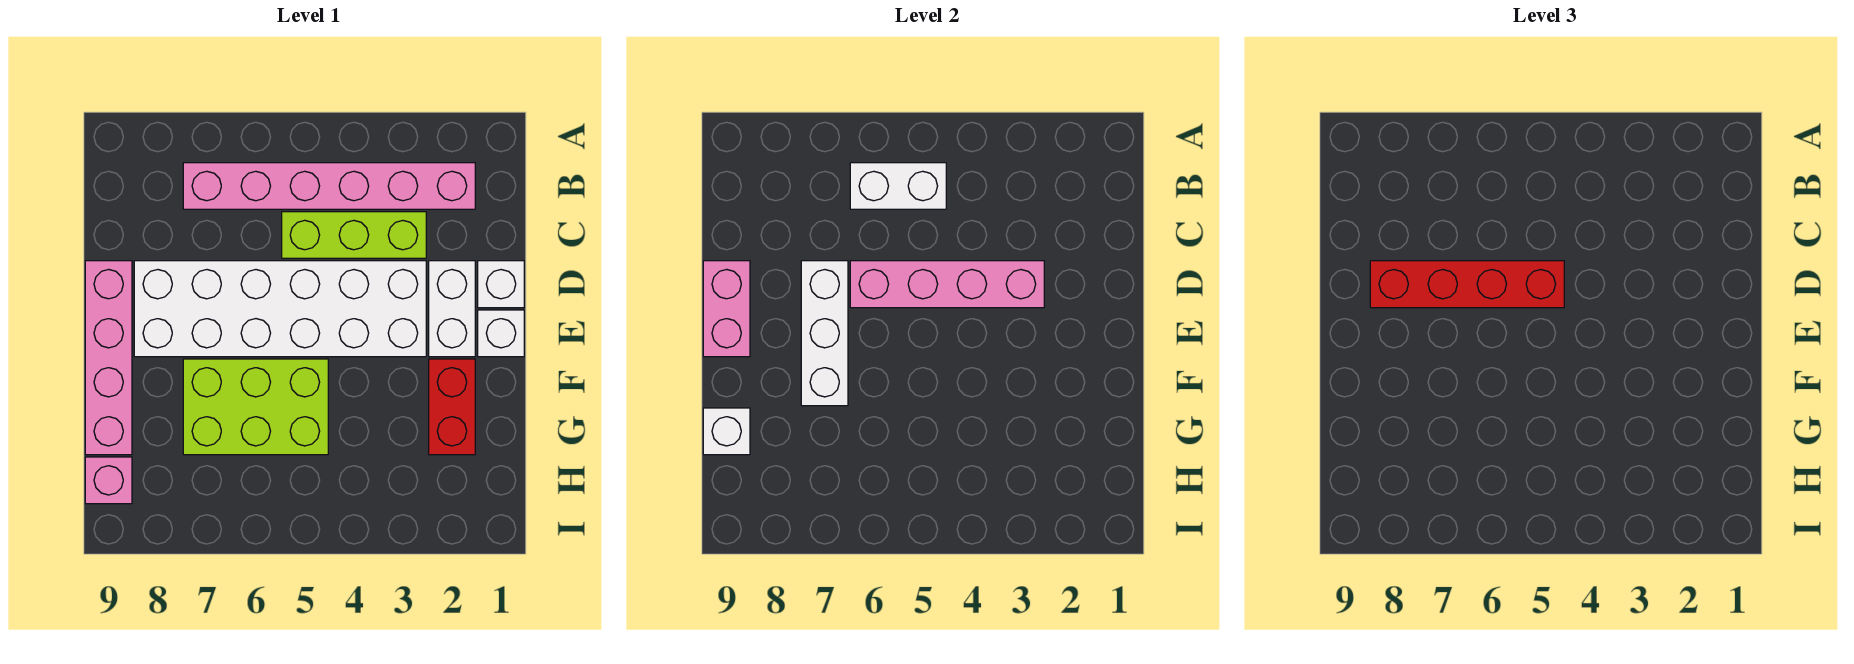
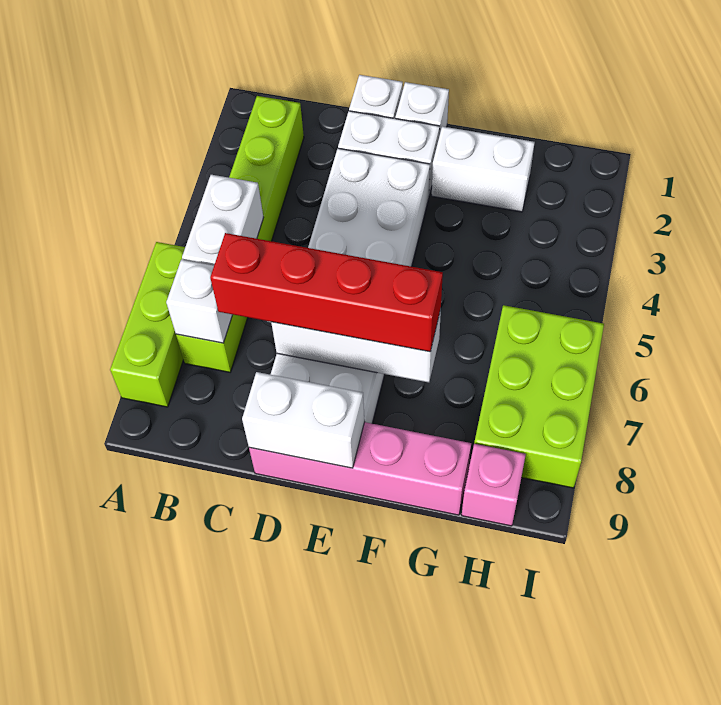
pink 1x6 brick [183,163,475,209] -> lime 1x6 brick [176,96,304,372]
lime 1x3 brick [282,212,426,258] -> lime 1x3 brick moved to [110,242,185,407]
pink 1x4 brick [850,261,1044,308] -> none
red 1x4 brick [1370,261,1564,308] -> red 1x4 brick turned to [210,233,443,352]
pink 1x2 brick [703,261,750,357] -> white 1x2 brick [242,372,364,468]
red 1x2 brick [429,359,475,455] -> white 1x2 brick [432,126,535,212]
lime 2x3 brick [183,359,328,455] -> lime 2x3 brick moved to [474,305,604,488]
white 1x1 brick [703,408,750,455] -> white 1x1 brick moved to [166,260,233,343]

